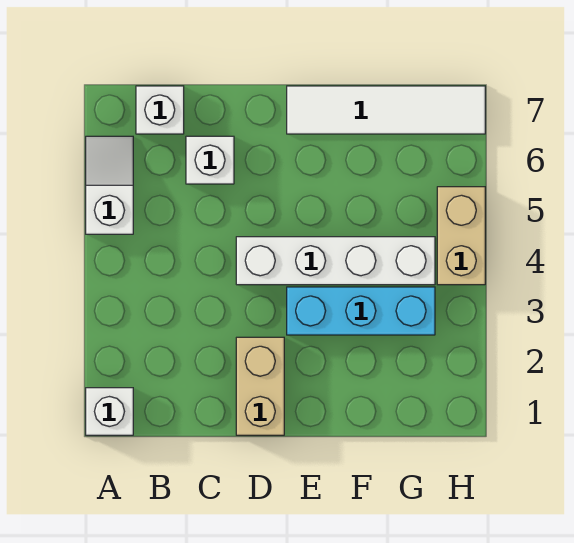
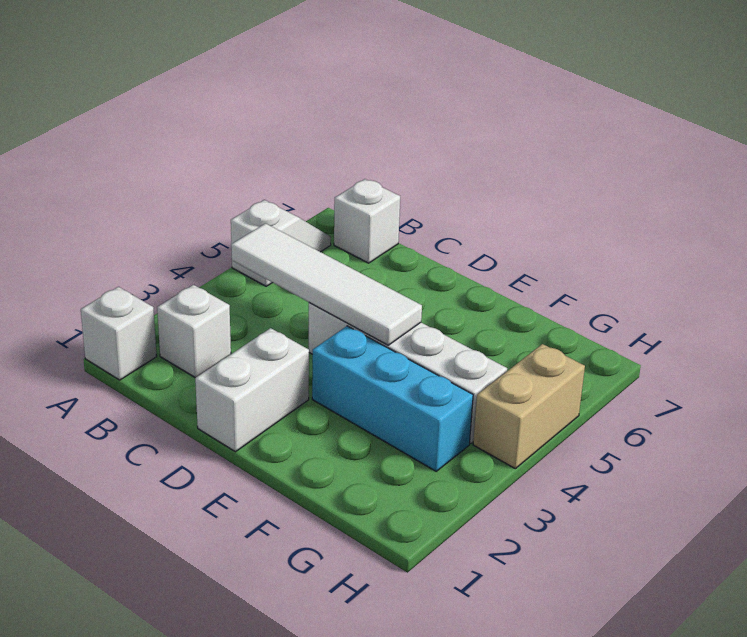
white 1x1 brick [186,136,234,184] -> white 1x1 brick moved to [157,285,231,378]
tan 1x2 brick [236,337,284,435] -> white 1x2 brick [195,328,309,452]
white 1x4 tile [287,86,485,134] -> white 1x4 tile moved to [231,223,422,345]

